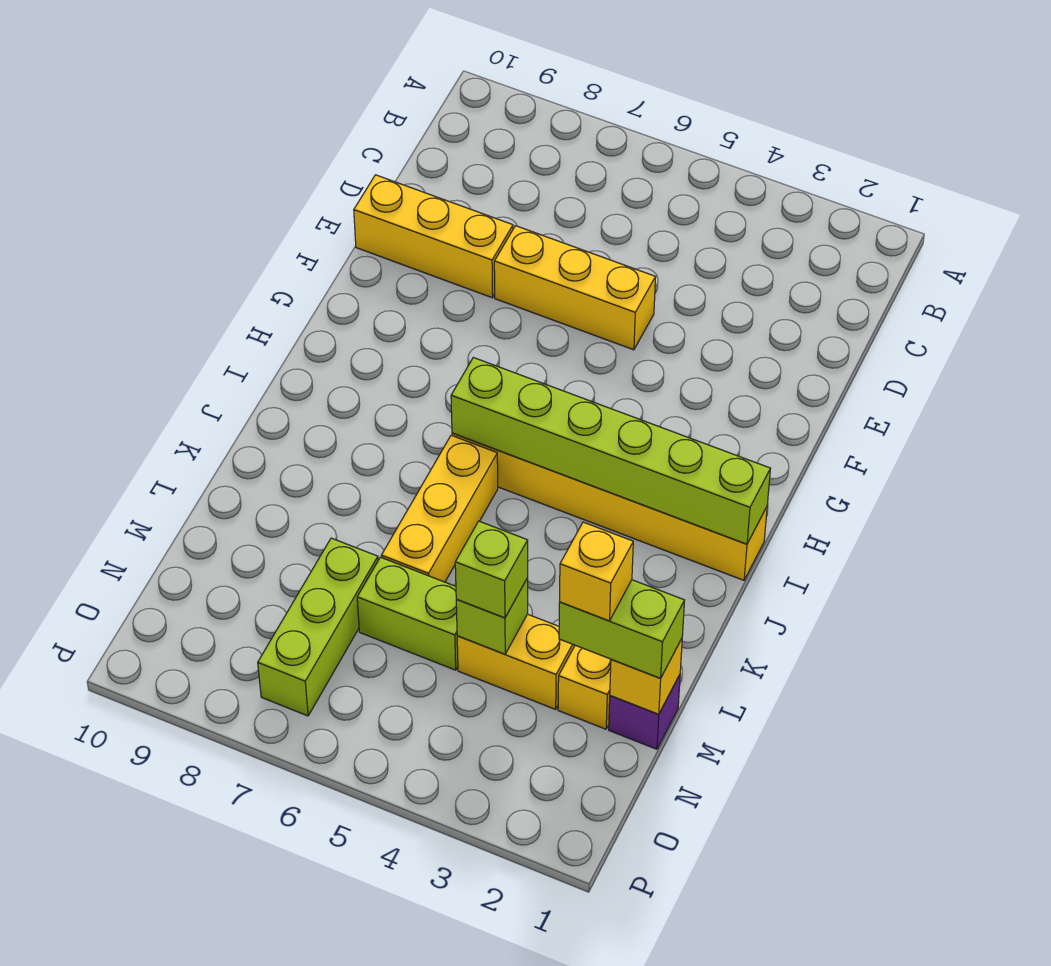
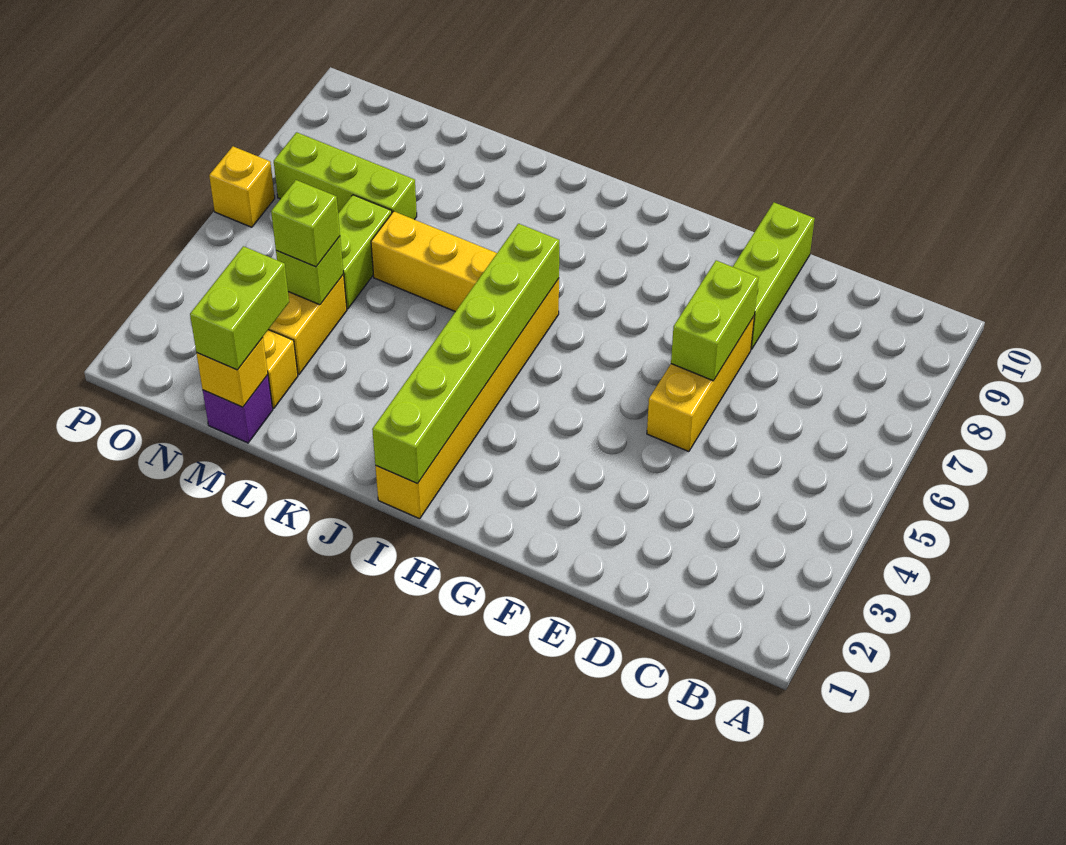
none -> lime 1x2 brick [671,260,759,381]
yellow 1x3 brick [354,175,513,298] -> lime 1x3 brick [733,203,815,349]
yellow 1x1 brick [560,522,633,621] -> yellow 1x1 brick moved to [209,146,275,227]

